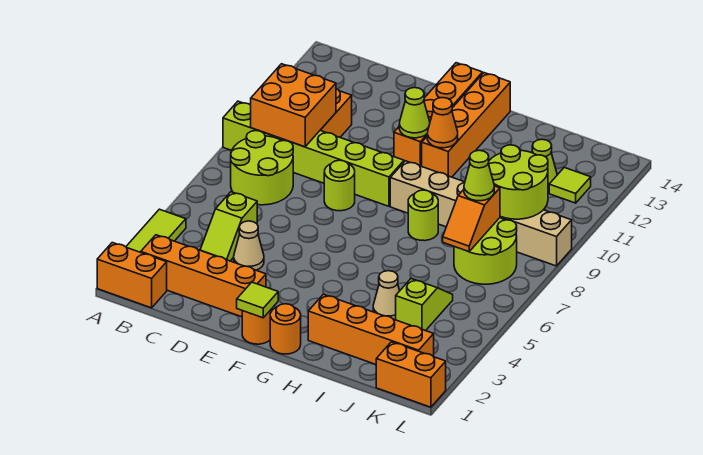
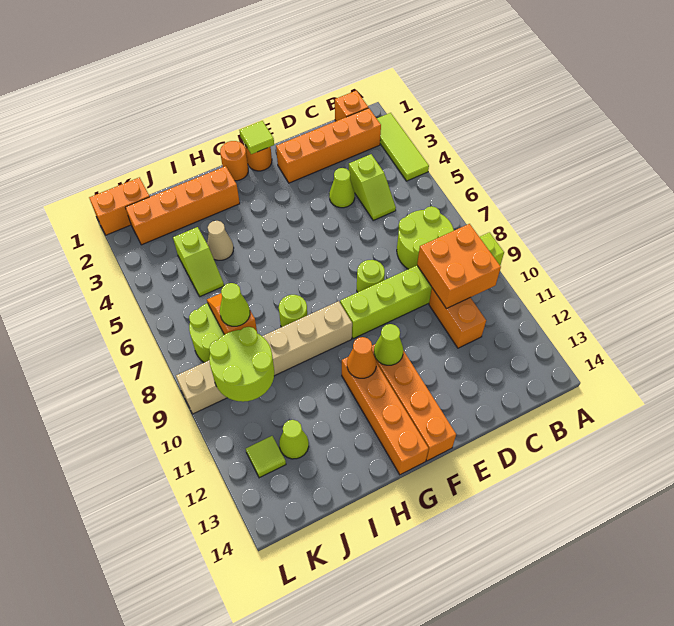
orange 1x2 brick [97,243,167,308] -> orange 1x1 brick [335,91,368,121]
lime 1x2 slope [200,192,257,261] -> lime 1x2 slope turned to [349,154,396,220]
tan 1x1 cone [234,221,264,270] -> lime 1x1 cone [329,168,355,208]

